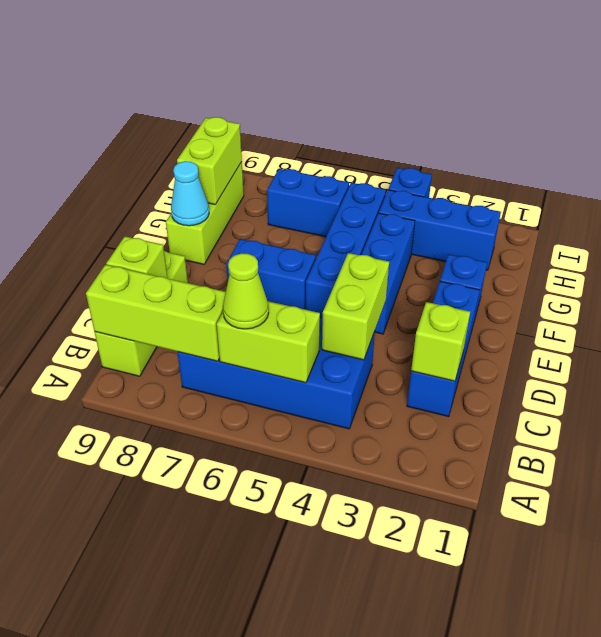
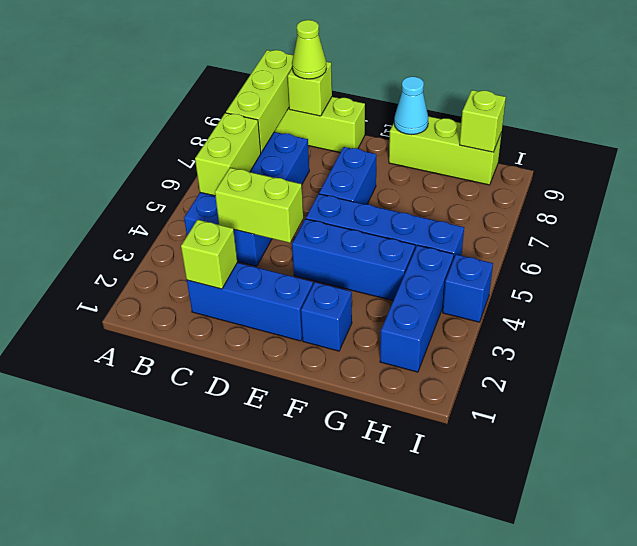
lime 1x1 cone [223,253,269,329] -> lime 1x1 cone moved to [292,20,326,79]
lime 1x2 brick [177,117,242,205] -> lime 1x1 brick [460,90,506,152]
blue 1x2 brick [267,169,349,237] -> none

